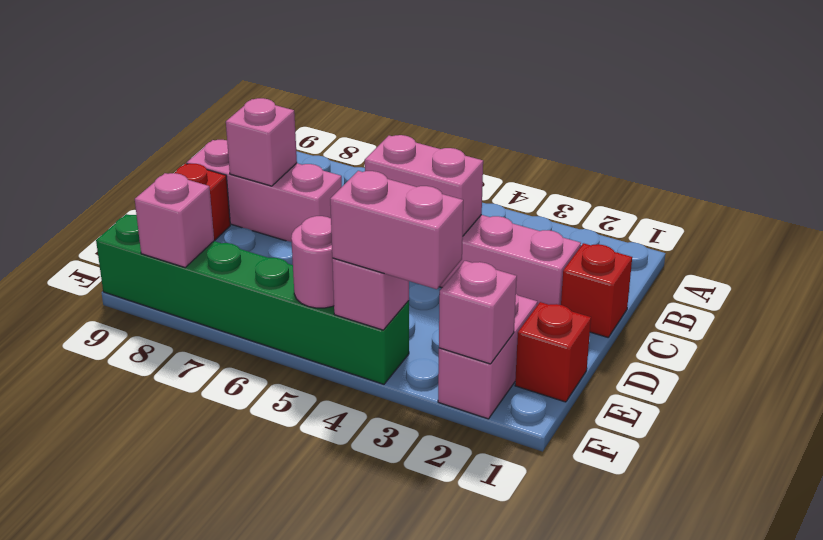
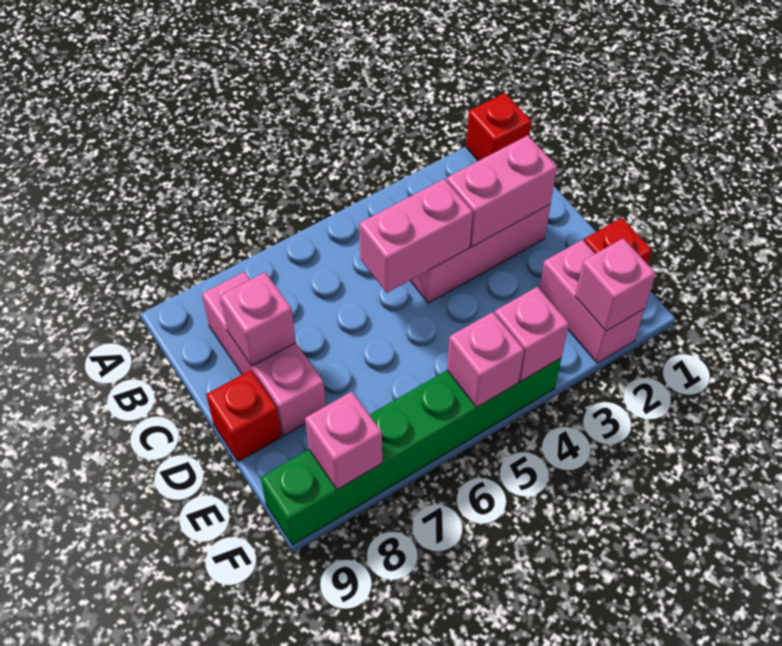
red 1x1 brick [561,243,632,337] -> red 1x1 brick moved to [466,93,531,161]
pink 1x3 brick [187,140,342,242] -> pink 1x3 brick turned to [202,272,326,436]
pink 1x2 brick [330,171,463,289] -> pink 1x2 brick moved to [446,135,557,247]
pink 1x1 round brick [291,216,334,308] -> pink 1x1 brick [447,312,524,408]

